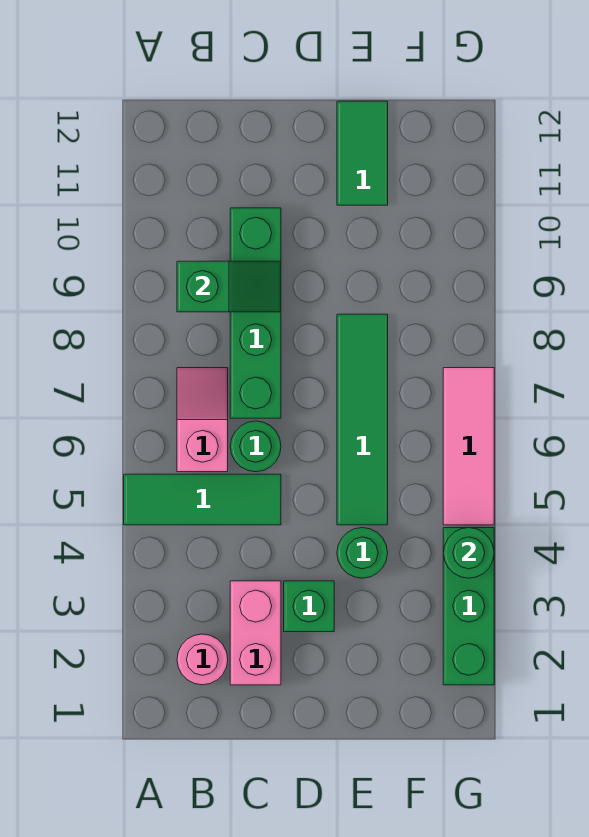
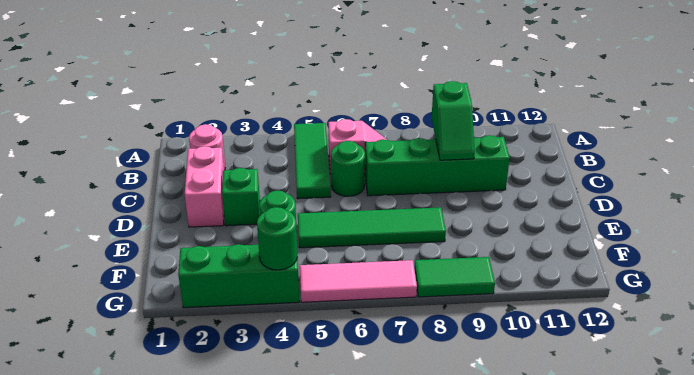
pink 1x2 brick [230,581,281,685] -> pink 1x2 brick turned to [185,146,224,227]
green 1x2 tile [337,101,388,205] -> green 1x2 tile moved to [414,257,495,297]

